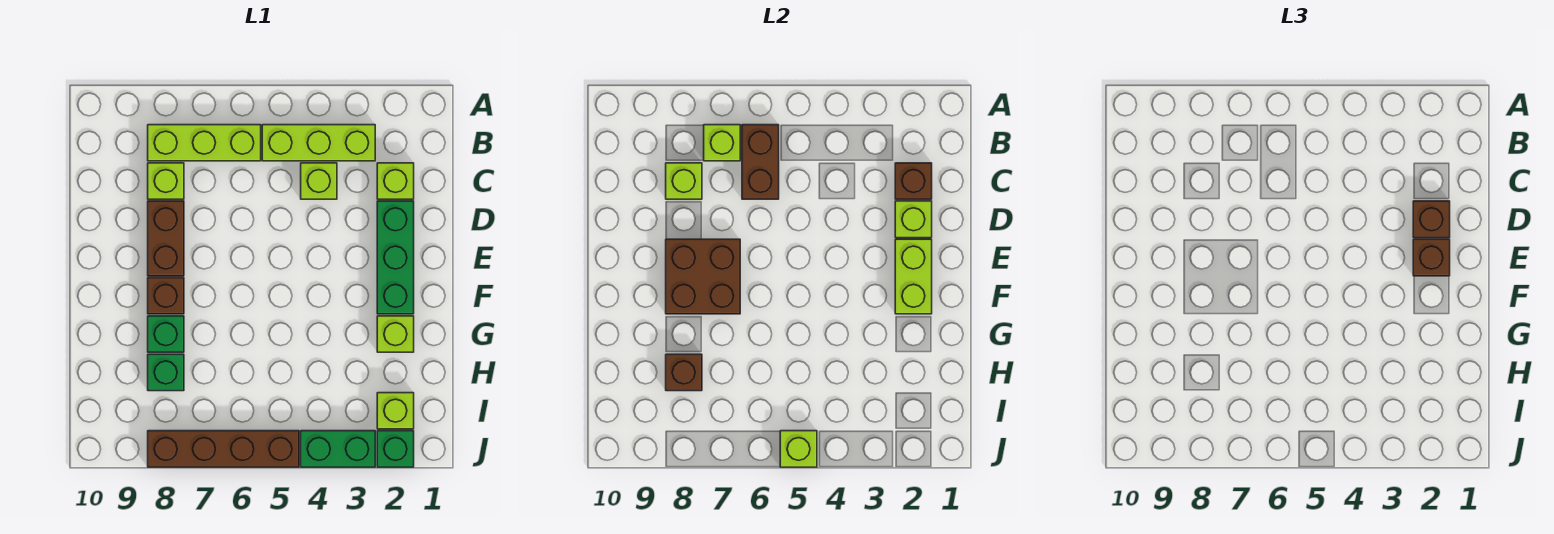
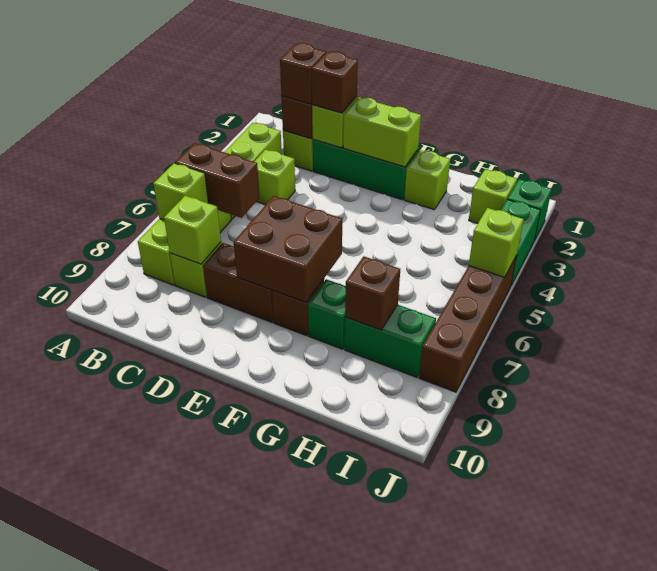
brown 1x1 brick [1413,239,1450,276] -> brown 1x1 brick moved to [280,43,326,104]
green 1x1 brick [148,354,184,391] -> green 1x2 brick [345,305,436,377]

